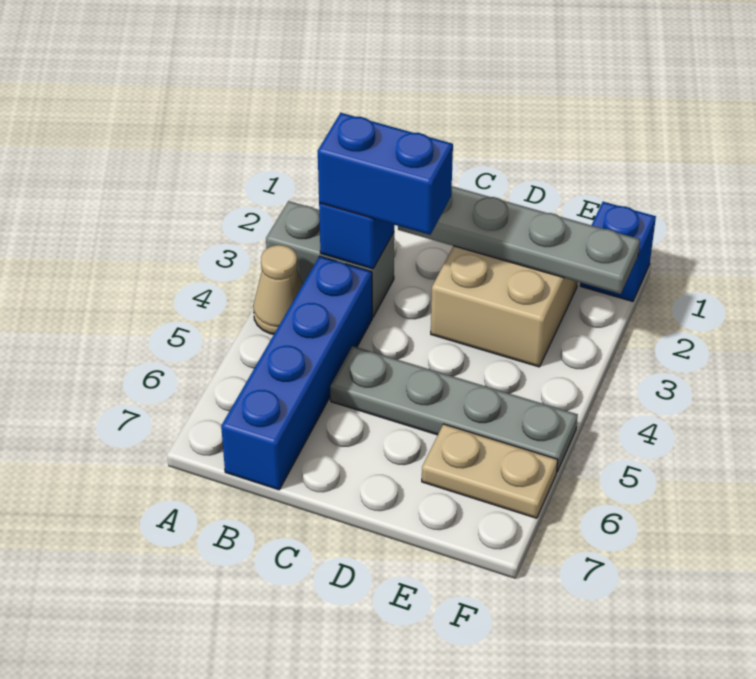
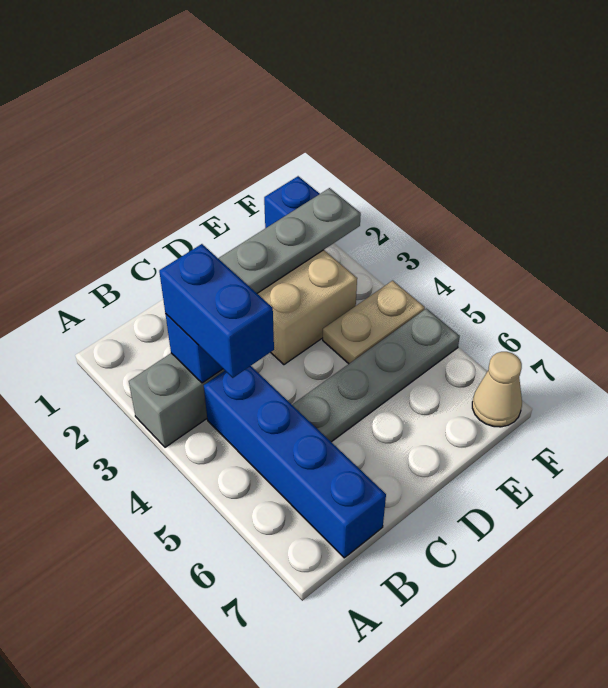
tan 1x1 cone [253,245,302,334] -> tan 1x1 cone moved to [472,352,522,427]
blue 1x2 brick [318,113,453,235] -> blue 1x2 brick turned to [159,244,274,378]
tan 1x2 plate [422,424,558,518] -> tan 1x2 plate moved to [323,281,425,364]

